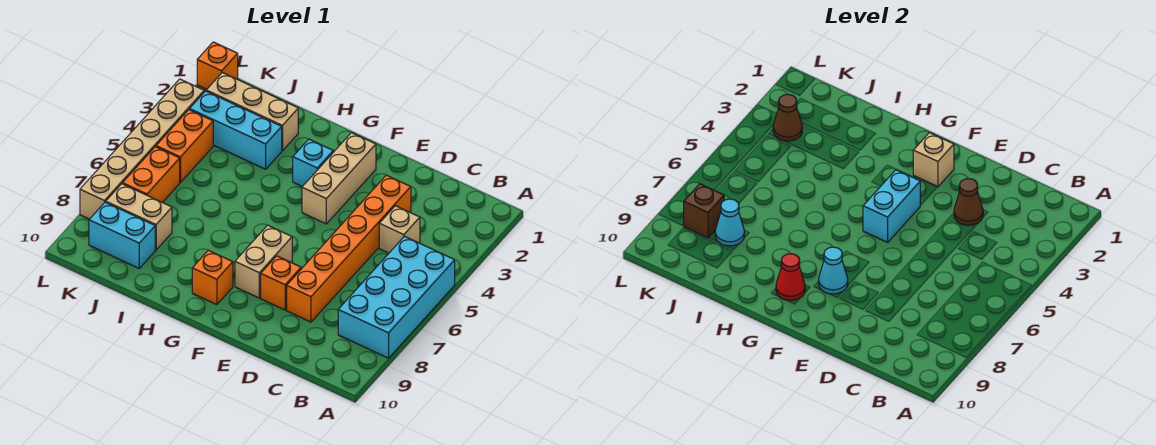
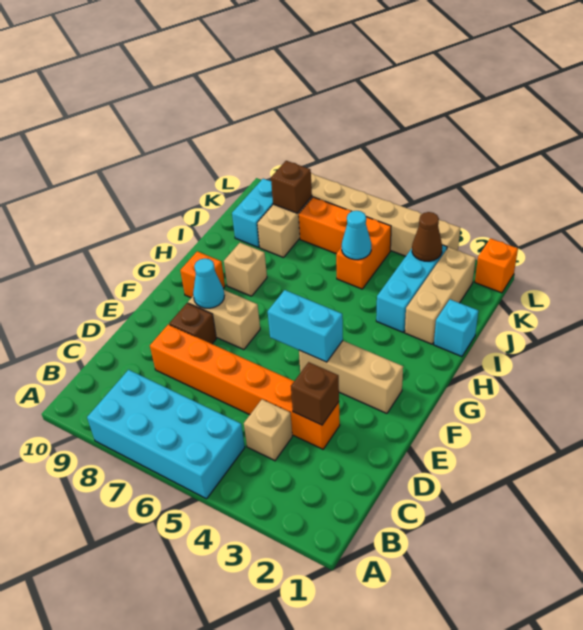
brown 1x1 cone [954,179,983,225] -> brown 1x1 brick [291,362,339,425]
orange 1x1 brick [261,256,301,310] -> brown 1x1 brick [169,303,216,344]
tan 1x1 brick [913,133,954,187] -> tan 1x1 brick moved to [224,243,267,296]
cyan 1x1 brick [293,139,333,187] -> cyan 1x1 brick moved to [434,299,478,357]
red 1x1 cone [776,254,805,301] -> none
cyan 1x1 cone [715,199,744,246] -> cyan 1x1 cone moved to [342,211,371,260]
orange 1x2 brick [156,110,213,182] -> orange 1x2 brick turned to [336,217,391,289]

